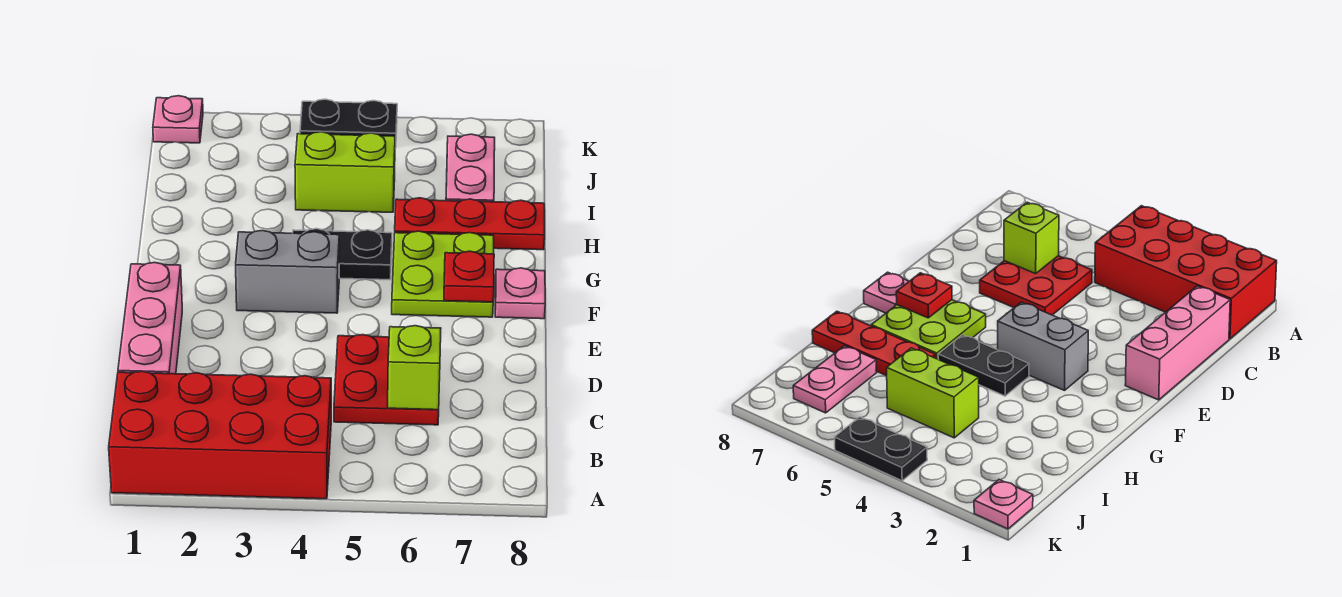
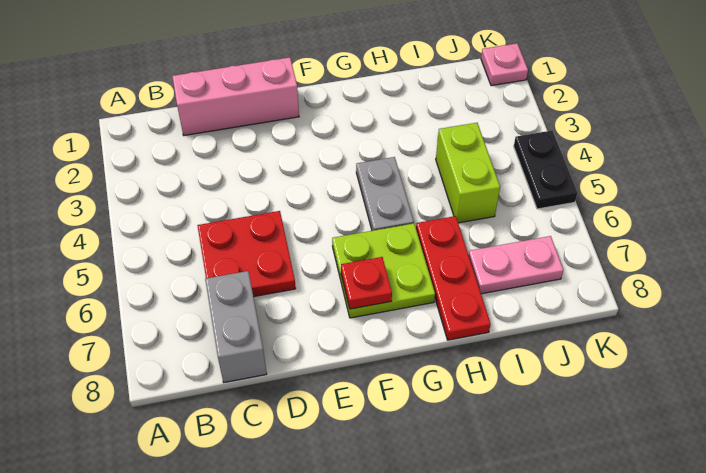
red 2x4 brick [109,371,331,499] -> none
lime 1x1 brick [388,326,441,410] -> none
grey 1x2 brick [236,230,339,313] -> grey 1x2 brick moved to [205,271,267,382]
pink 1x1 plate [495,268,545,319] -> none
black 1x2 plate [293,229,392,280] -> grey 1x2 plate [356,157,414,231]

